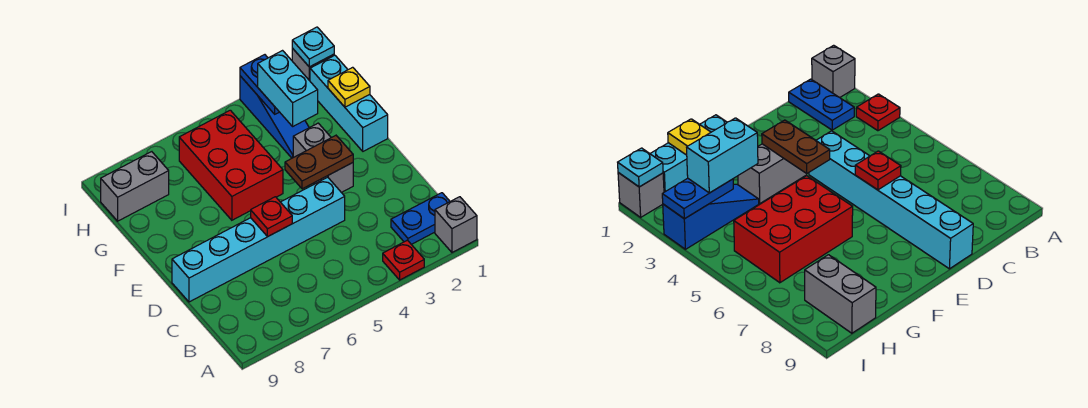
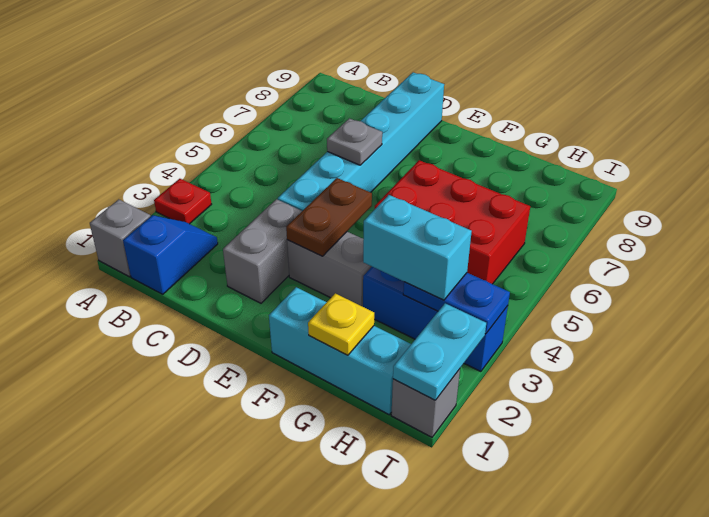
blue 1x2 plate [391,193,450,244] -> blue 1x2 slope [123,215,218,294]
red 1x1 plate [251,197,292,237] -> grey 1x1 plate [327,118,382,165]
blue 1x3 slope [240,76,309,158] -> blue 1x3 brick [363,267,508,372]
grey 1x2 brick [101,152,169,221] -> grey 1x2 brick moved to [223,199,302,303]
cyan 1x1 plate [292,27,334,67] -> cyan 1x2 plate [393,303,486,400]

